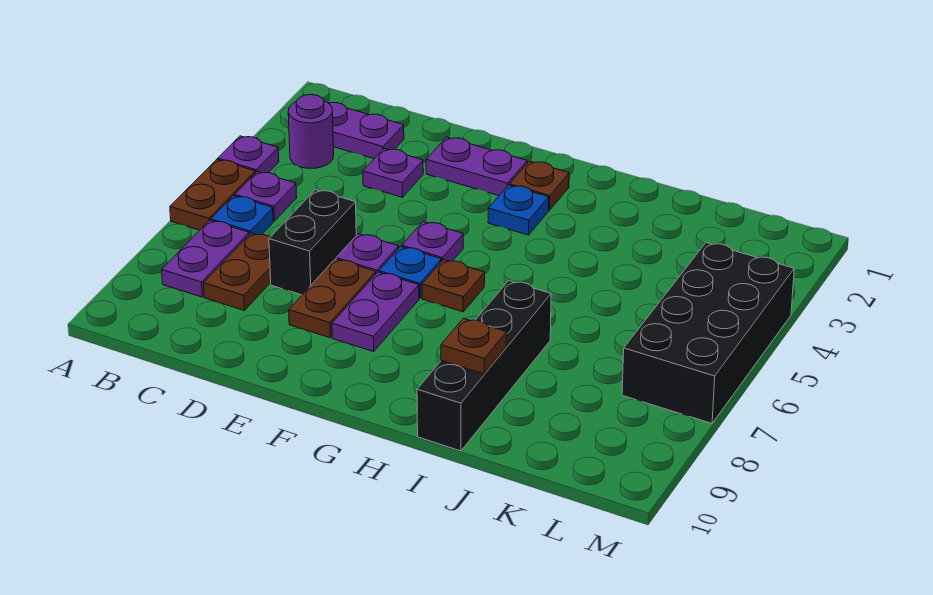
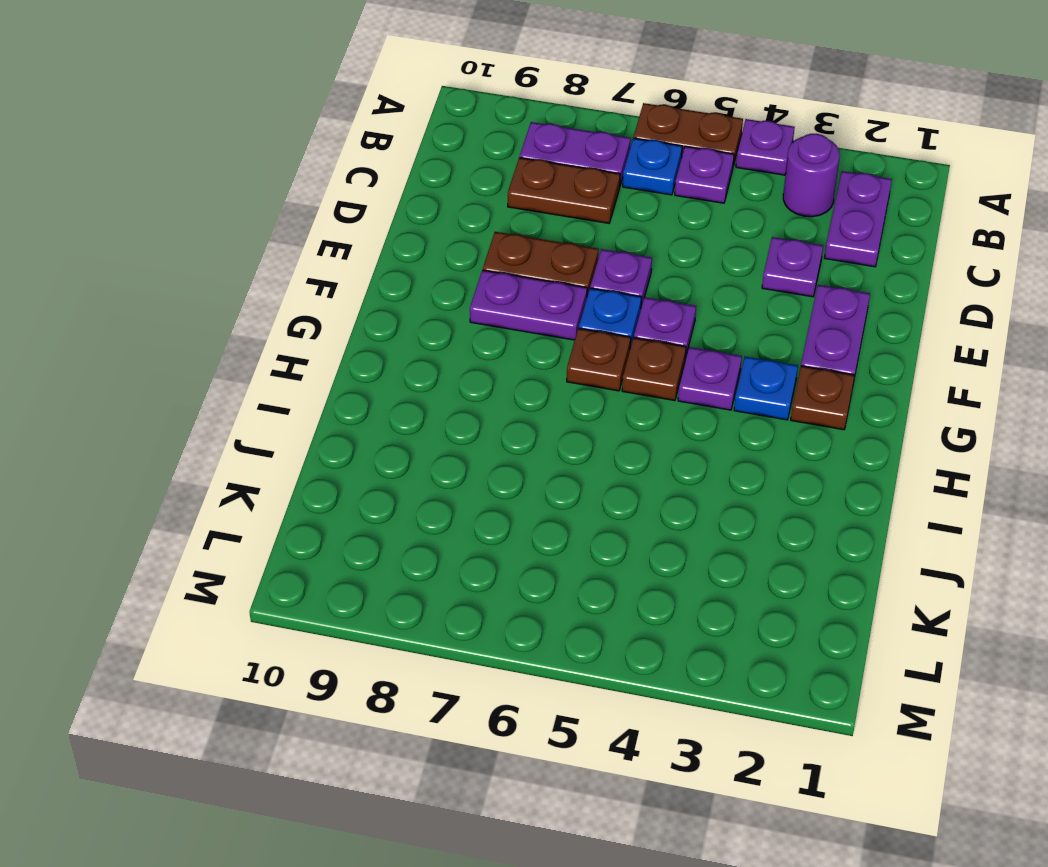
black 1x2 brick [269,190,356,295] -> none
none -> purple 1x1 plate [678,347,742,410]
black 1x4 brick [417,281,551,451] -> none
brown 1x1 plate [441,318,507,374] -> brown 1x1 plate moved to [622,338,686,401]
black 2x4 brick [622,243,794,423] -> none

